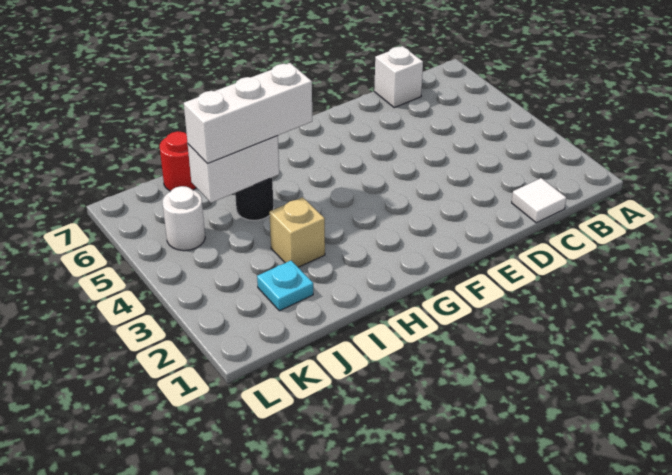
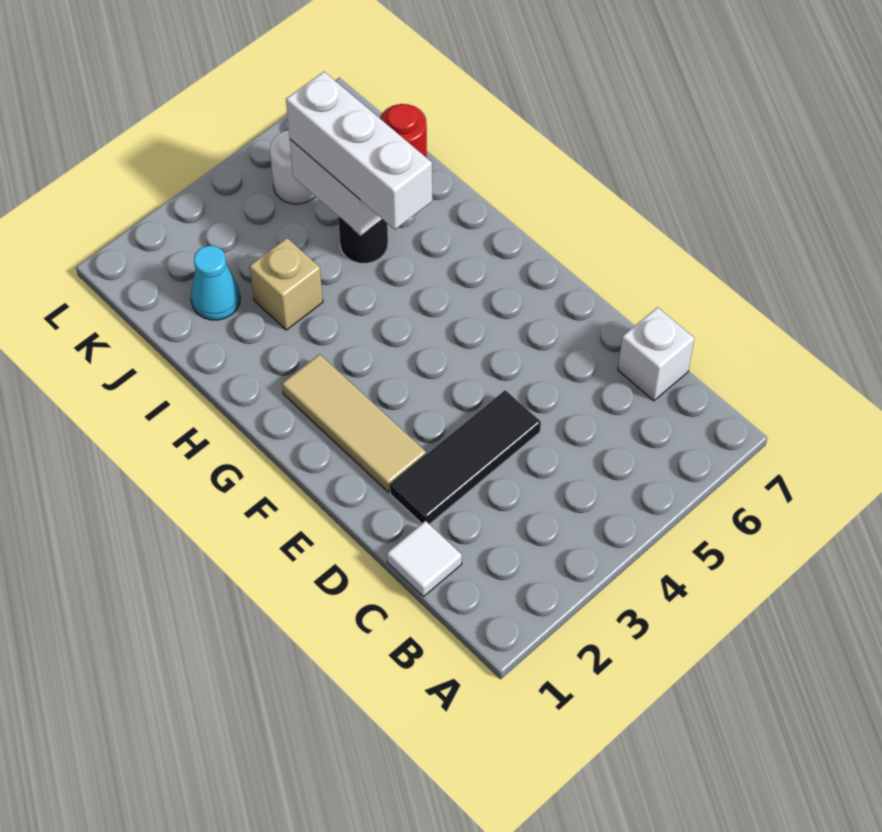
none -> black 1x3 tile [390,390,541,524]
none -> tan 1x3 tile [282,354,426,492]
cyan 1x1 plate [257,261,313,311] -> cyan 1x1 cone [191,246,240,320]

